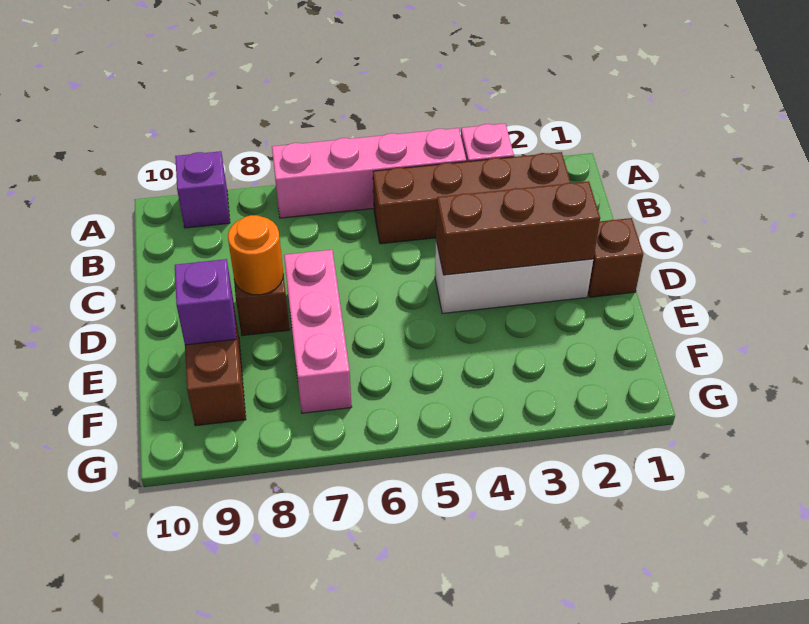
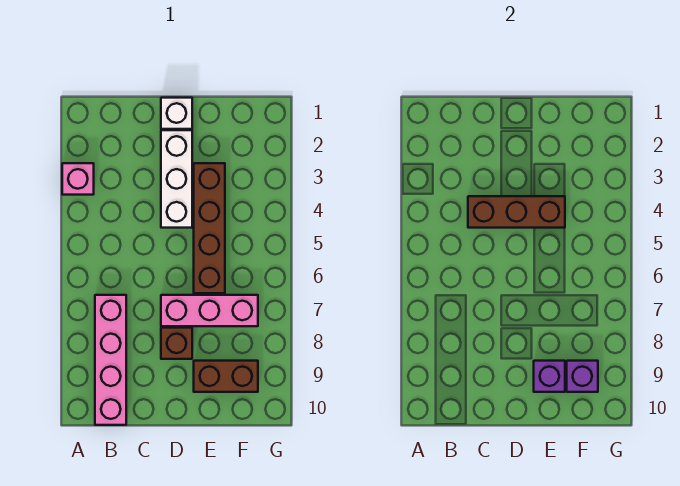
pink 1x4 brick [272,128,466,218] -> pink 1x4 brick moved to [95,295,126,425]
purple 1x1 brick [175,151,230,228] -> purple 1x1 brick moved to [567,361,598,392]
brown 1x4 brick [373,152,571,244] -> brown 1x4 brick moved to [194,163,225,293]
brown 1x1 brick [588,218,643,297] -> white 1x1 brick [161,98,192,129]
brown 1x3 brick [436,181,600,275] -> brown 1x3 brick turned to [468,196,565,228]
orange 1x1 round brick [228,215,283,295] -> none

